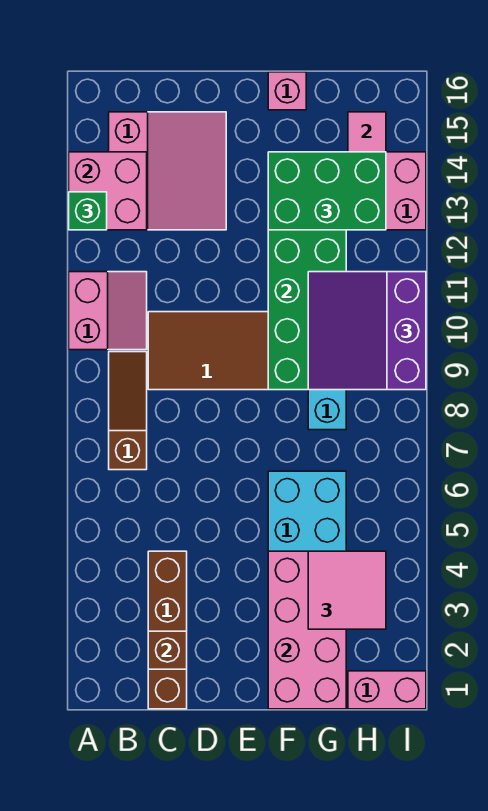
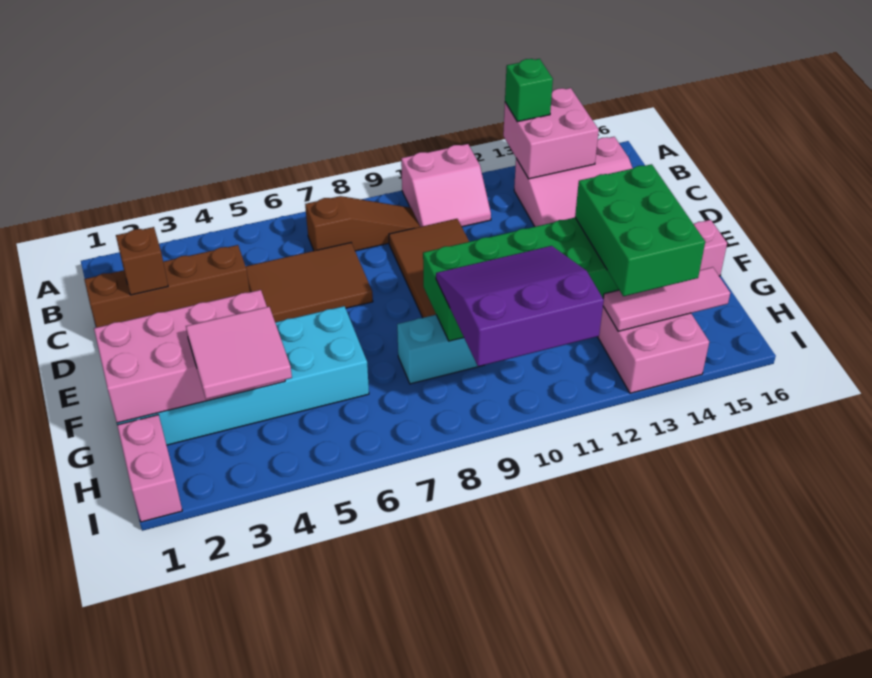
none -> brown 2x3 tile [246,243,373,322]

